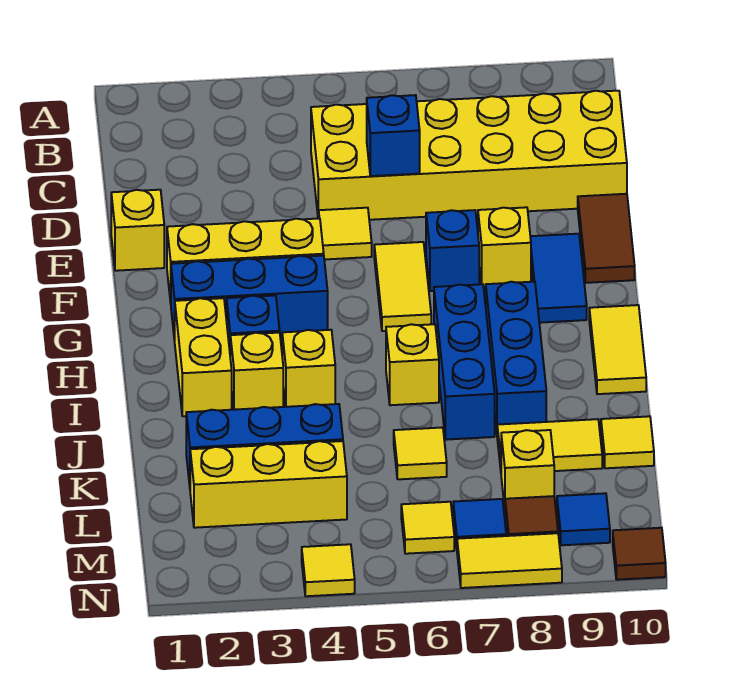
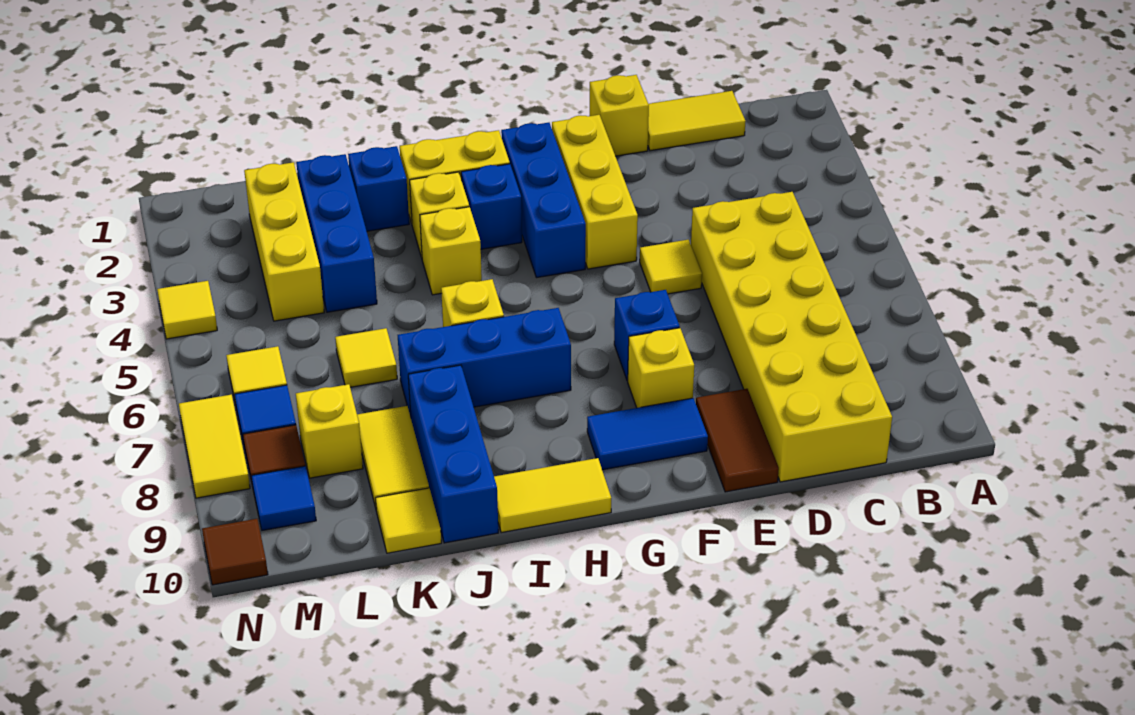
blue 1x1 brick [367,95,420,176] -> blue 1x1 brick moved to [348,146,409,231]
brown 1x2 tile [578,194,635,283] -> brown 1x2 tile turned to [696,389,779,492]
yellow 1x2 tile [374,242,431,331] -> yellow 1x2 tile moved to [648,91,746,151]
blue 1x3 brick [486,282,546,431] -> blue 1x3 brick turned to [408,365,498,543]

